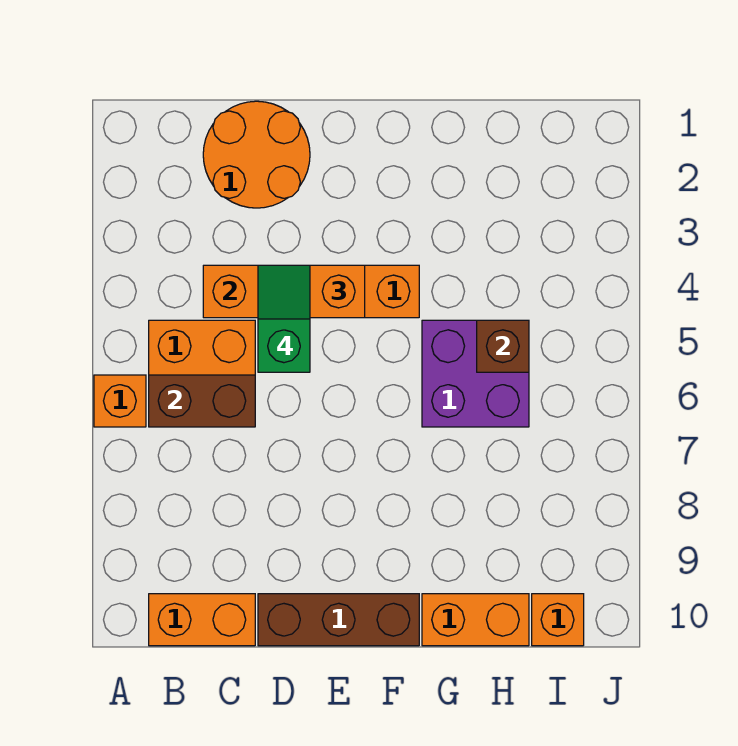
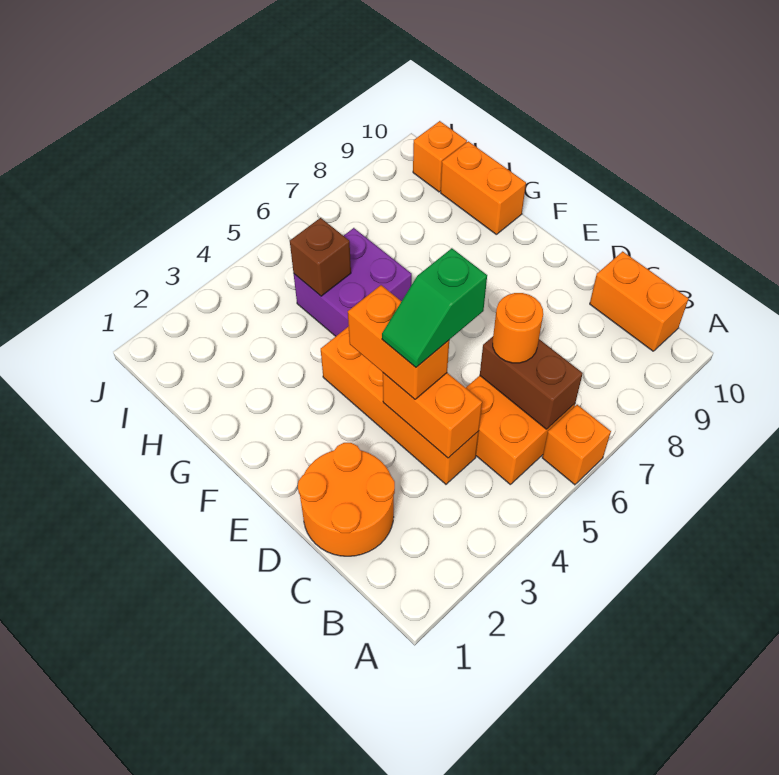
none -> orange 1x1 round brick [493,293,543,363]
brown 1x3 brick [258,594,419,646] -> none

